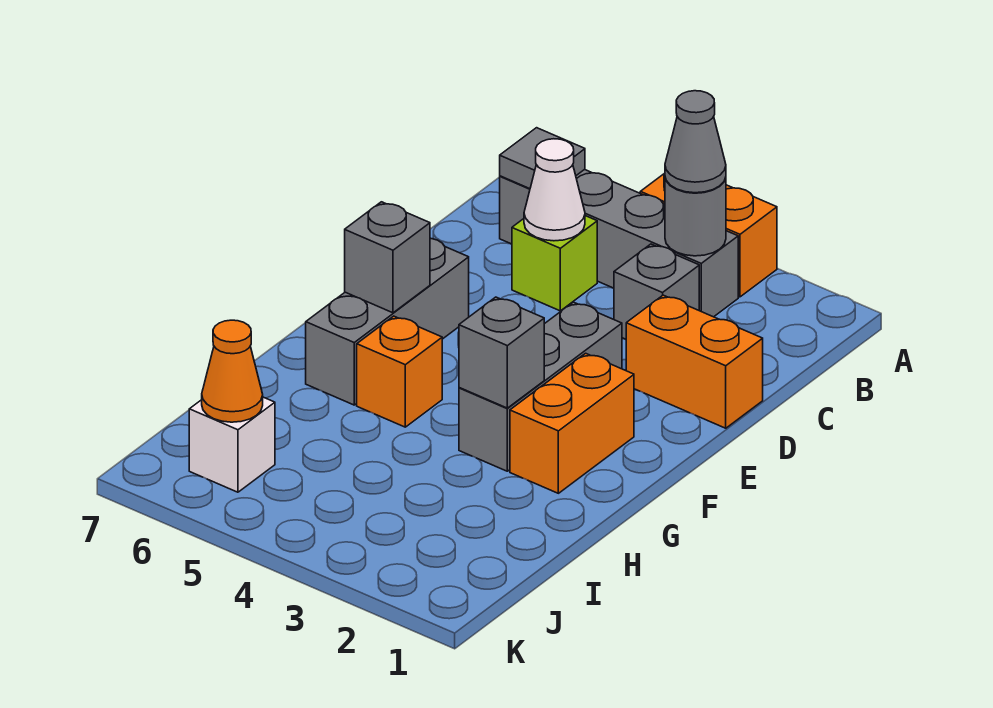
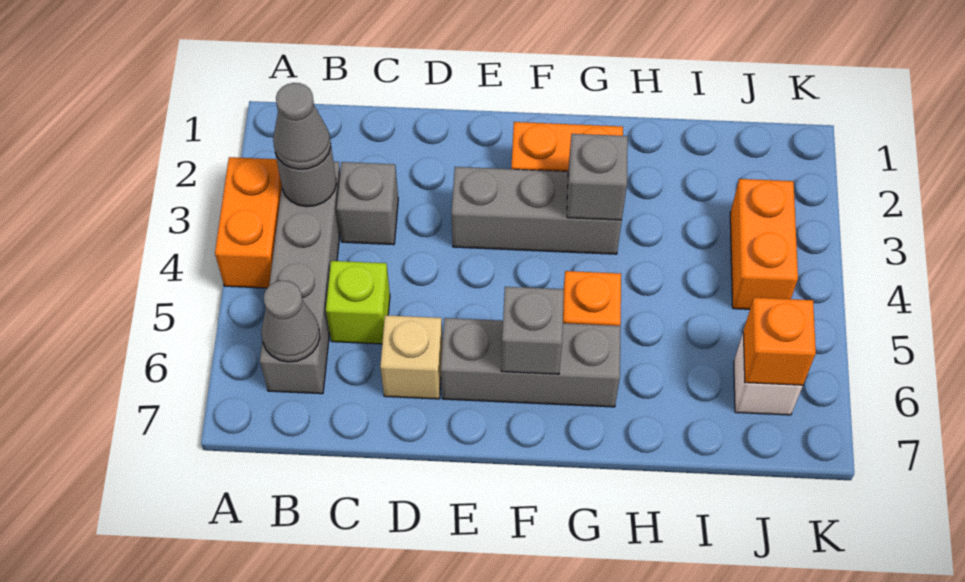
grey 1x1 tile [500,128,585,189] -> grey 1x1 cone [262,280,320,362]
white 1x1 cone [524,139,585,241] -> none
orange 1x2 brick [626,295,763,428] -> orange 1x2 brick moved to [730,179,798,309]
none -> tan 1x1 brick [380,315,443,399]
orange 1x1 cone [202,320,263,422] -> orange 1x1 brick [743,298,816,385]

